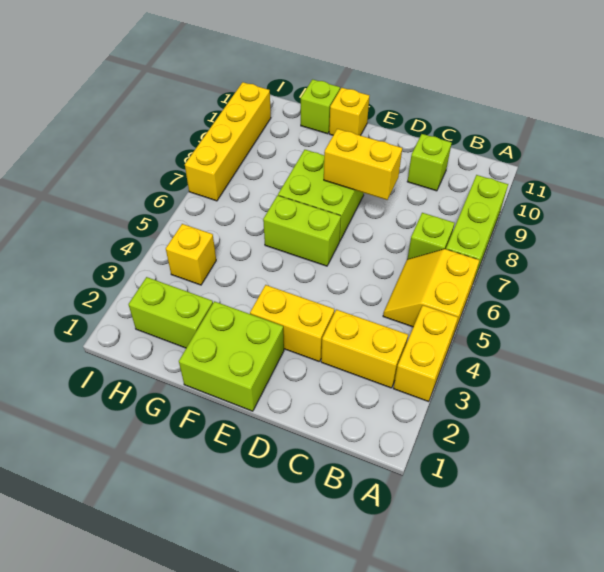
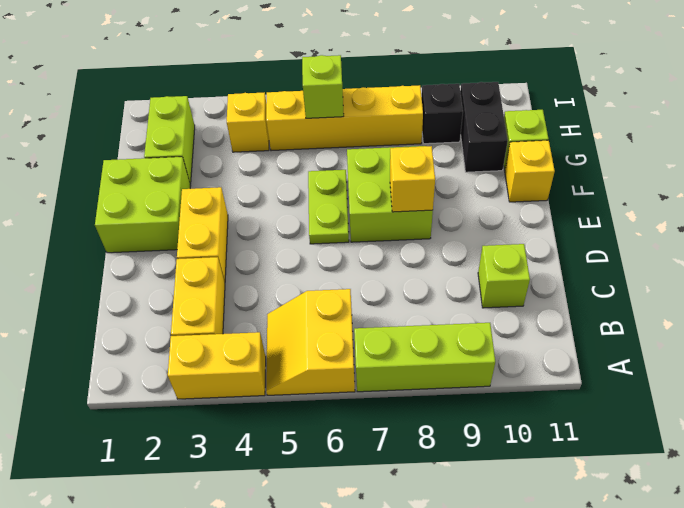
yellow 2x2 slope [383,249,480,336] -> yellow 2x2 slope turned to [266,289,355,395]
lime 1x1 brick [408,213,454,259] -> lime 1x1 brick moved to [302,55,344,118]
yellow 1x2 brick [324,129,402,200] -> yellow 1x1 brick [390,146,435,212]
lime 1x2 brick [263,195,341,266] -> lime 1x2 plate [308,170,349,244]
none -> black 1x2 brick [460,82,508,172]
none -> black 1x1 brick [422,84,463,144]
yellow 1x4 brick [185,82,271,201] -> yellow 1x4 brick moved to [266,85,423,151]

